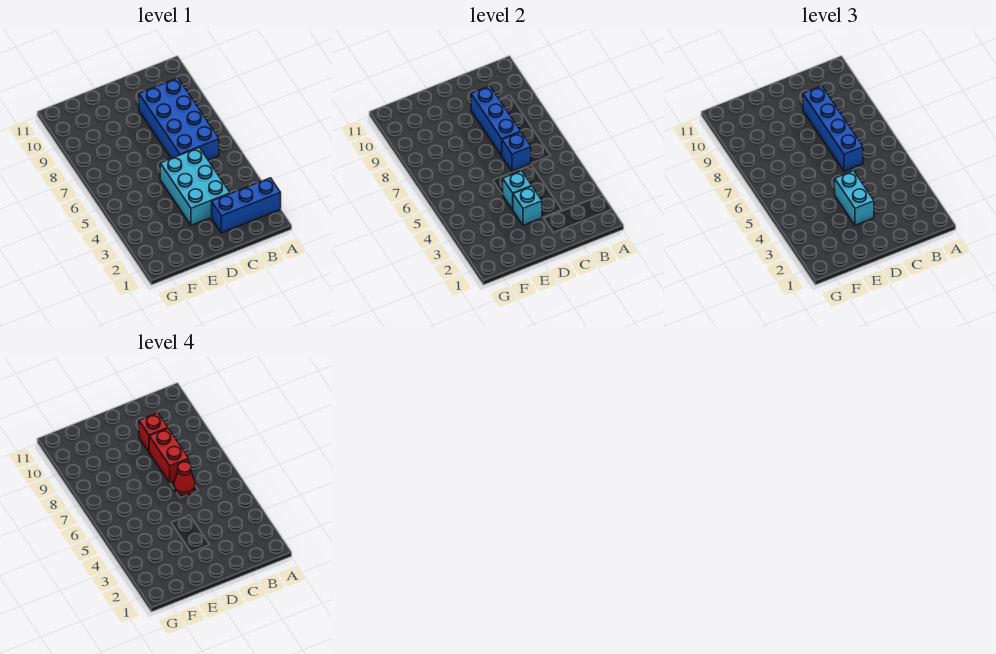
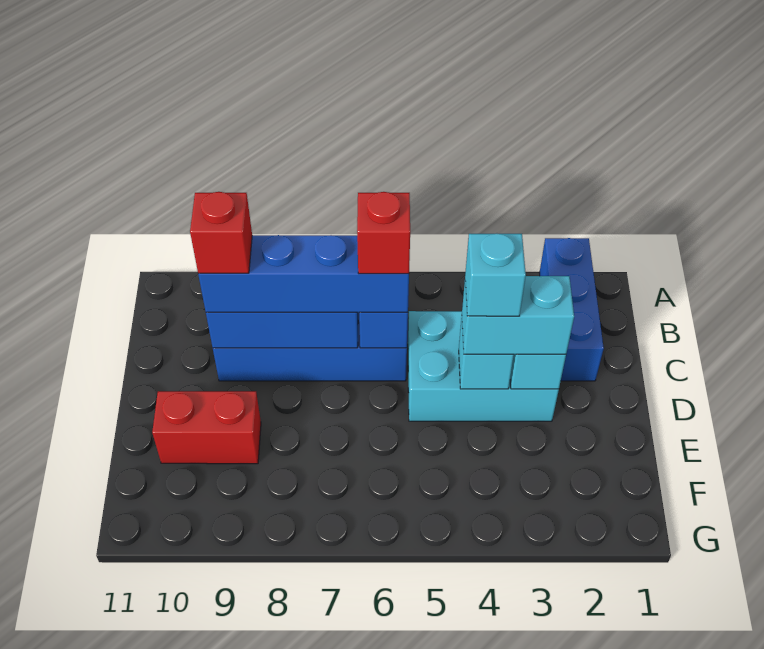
red 1x1 cone [174,462,195,495] -> red 1x1 brick [357,192,410,274]
red 1x2 brick [149,428,189,483] -> red 1x2 brick moved to [152,391,261,464]
none -> cyan 1x1 brick [465,233,526,316]

